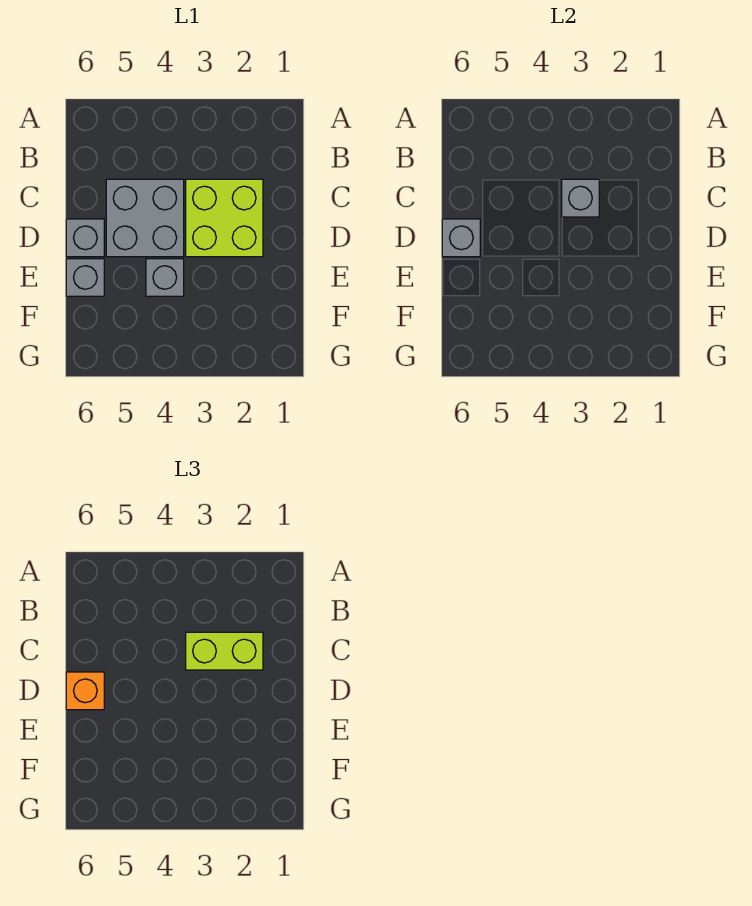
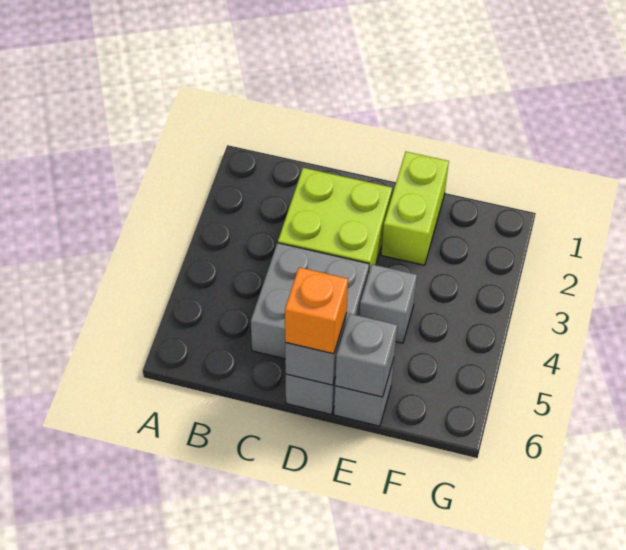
lime 1x2 brick [186,632,263,670] -> lime 1x2 brick moved to [381,152,449,265]
grey 1x1 brick [562,179,599,217] -> grey 1x1 brick moved to [335,313,397,397]

